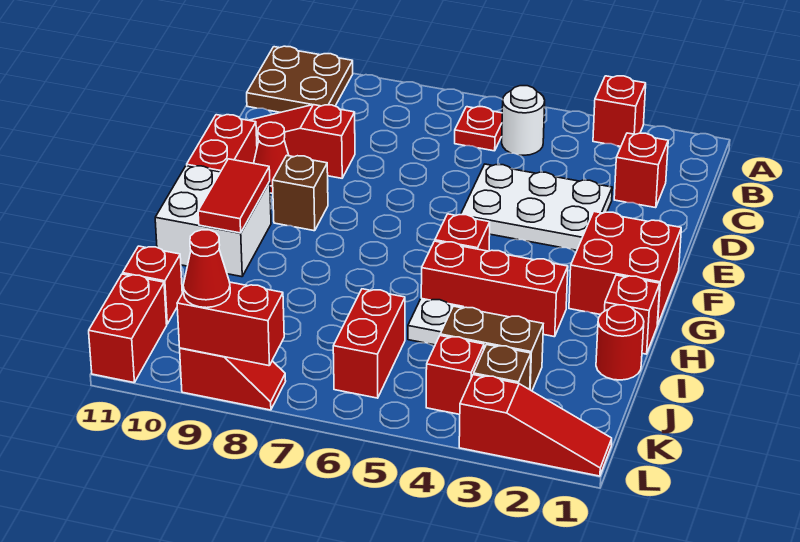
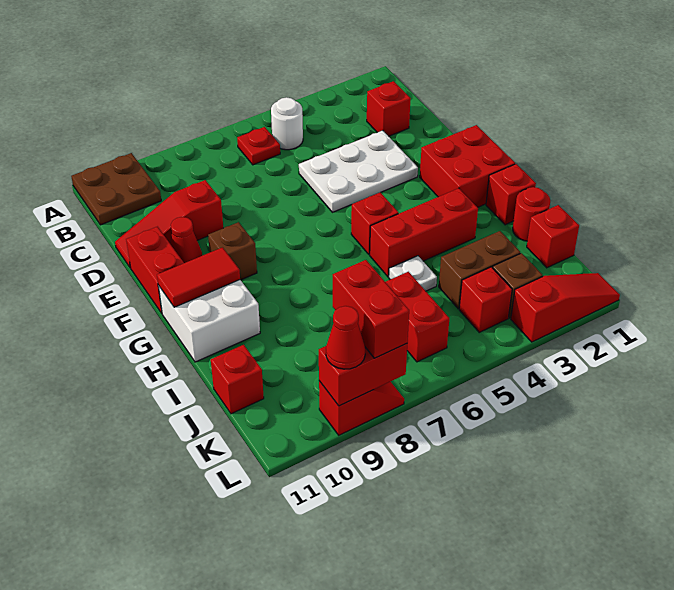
red 1x1 brick [593,76,646,146] -> red 1x1 brick moved to [527,205,579,268]
red 1x2 tile [198,159,270,233] -> red 1x2 tile turned to [157,247,240,307]
red 1x2 brick [89,274,167,383] -> red 1x2 brick moved to [333,260,409,358]

